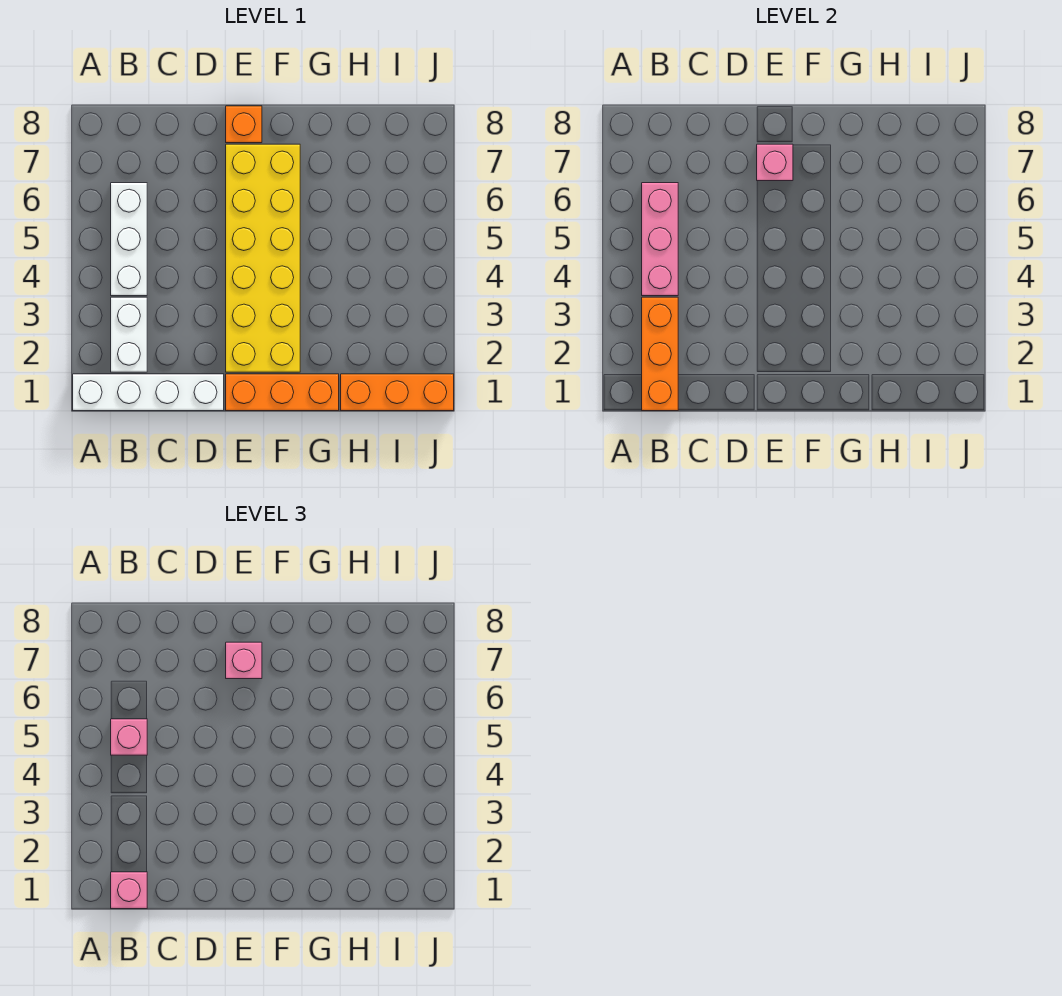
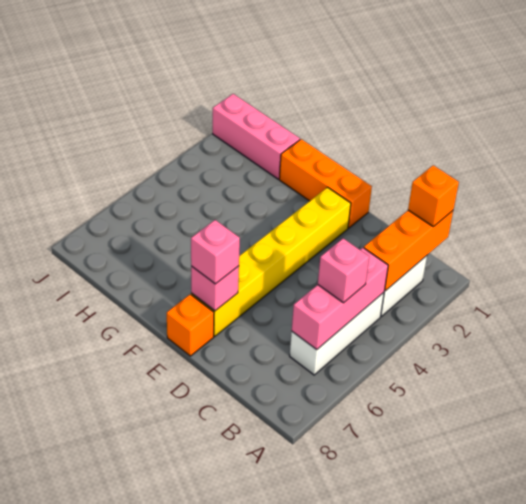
white 1x4 brick [73,374,224,411] -> none
pink 1x1 brick [111,872,147,909] -> orange 1x1 brick [408,165,459,227]
yellow 2x6 brick [226,144,300,372] -> yellow 1x6 brick [191,187,351,336]
orange 1x3 brick [341,374,454,411] -> pink 1x3 brick [213,94,300,179]

